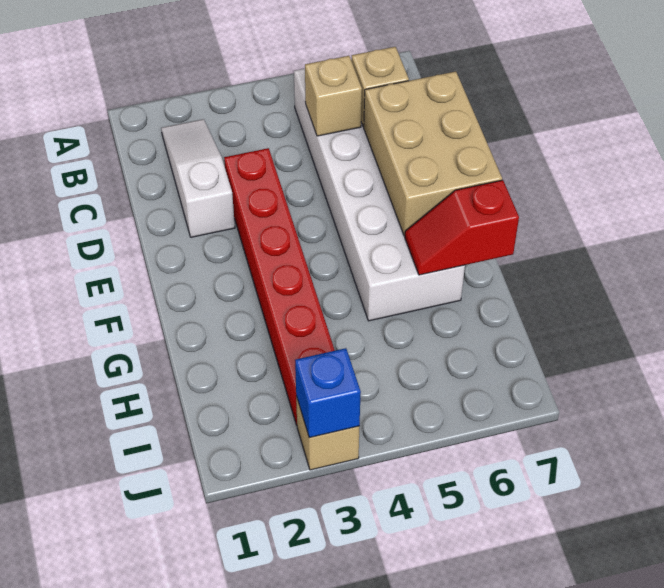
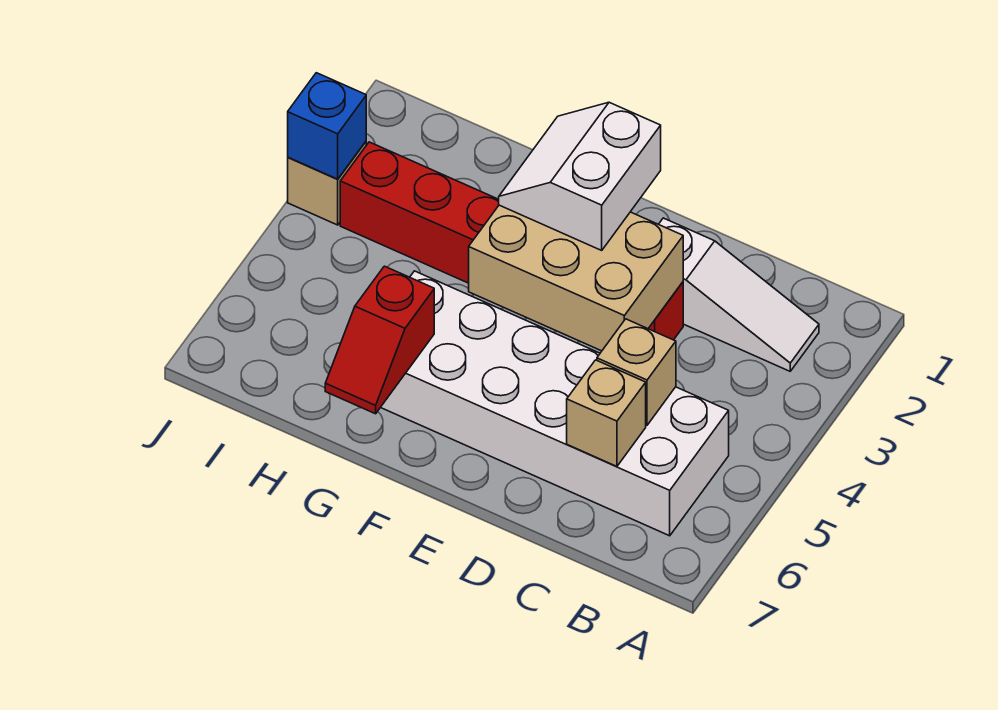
tan 2x3 brick [364,71,502,236] -> tan 2x3 brick moved to [469,205,683,351]
none -> white 2x2 slope [499,102,661,250]
red 1x2 slope [405,180,519,275] -> red 1x2 slope turned to [325,266,434,414]

